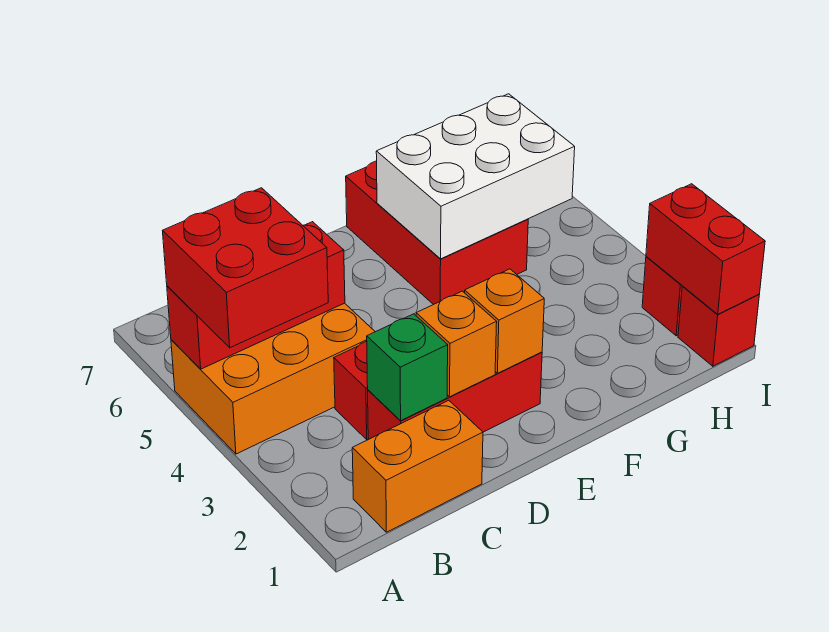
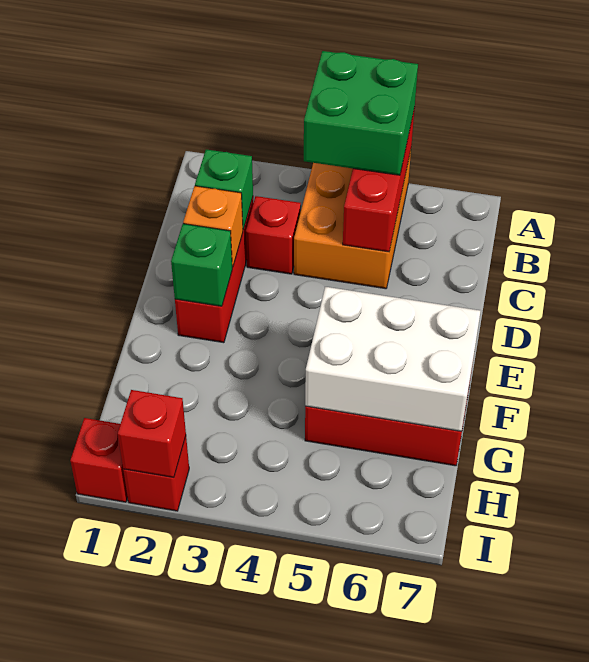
red 2x2 brick [163,188,328,348] -> green 2x2 brick [304,51,418,175]
orange 1x2 brick [352,400,483,532] -> none
orange 1x1 brick [465,269,544,373] -> green 1x1 brick [171,224,232,306]
white 2x3 brick [376,94,575,259] -> white 2x3 brick turned to [305,287,481,431]
red 1x2 brick [646,184,765,314] -> red 1x1 brick [118,390,186,478]

